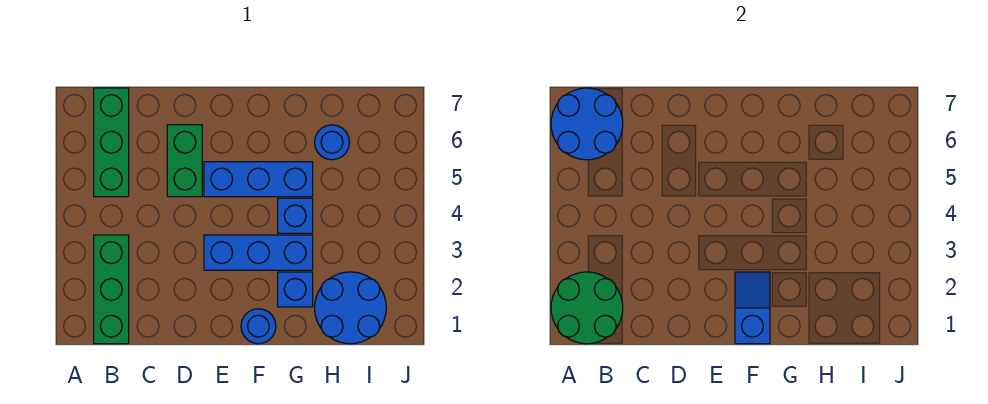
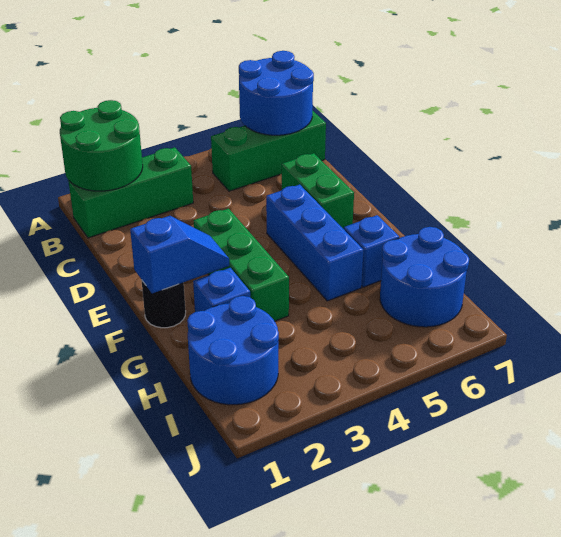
green 1x2 brick [167,125,202,197] -> green 1x2 brick turned to [282,153,354,229]
blue 1x3 brick [204,235,313,270] -> green 1x3 brick [194,209,289,321]
blue 1x1 round brick [241,309,276,344] -> black 1x1 round brick [142,281,186,328]
blue 1x1 brick [278,198,313,233] -> blue 1x1 brick moved to [344,215,399,287]
blue 1x1 round brick [315,125,350,160] -> blue 2x2 round brick [380,227,469,327]

